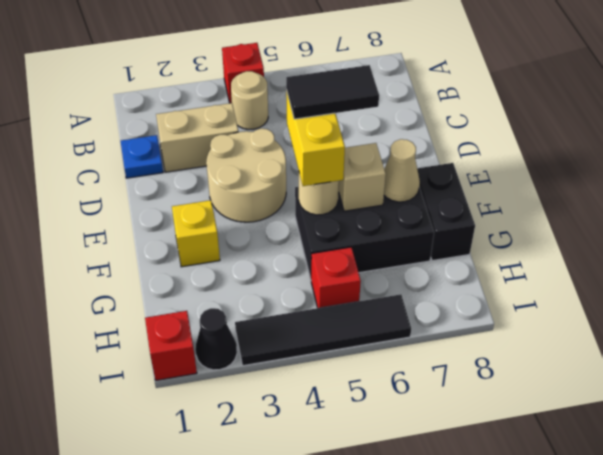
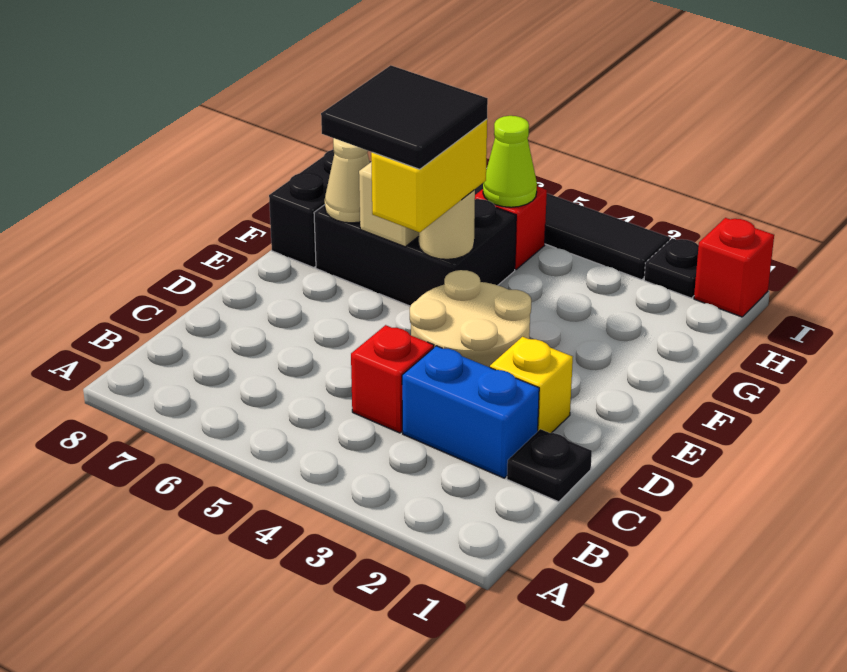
red 1x1 brick [222,43,264,103] -> red 1x1 brick moved to [351,325,434,433]
tan 1x1 round brick [231,71,268,129] -> none
blue 1x1 plate [121,135,163,178] -> black 1x1 plate [507,429,592,502]
tan 1x2 brick [156,103,238,172] -> blue 1x2 brick [402,346,539,478]
black 1x2 tile [286,65,379,119] -> black 2x2 tile [321,65,488,169]
yellow 1x1 brick [172,200,220,267] -> yellow 1x1 brick moved to [490,337,573,433]
none -> lime 1x1 cone [483,116,537,207]
black 1x1 cone [195,308,237,370] -> black 1x1 plate [644,238,699,298]

